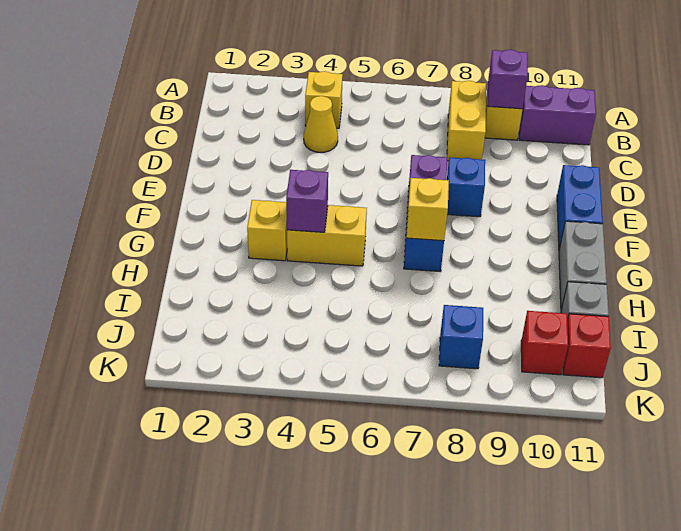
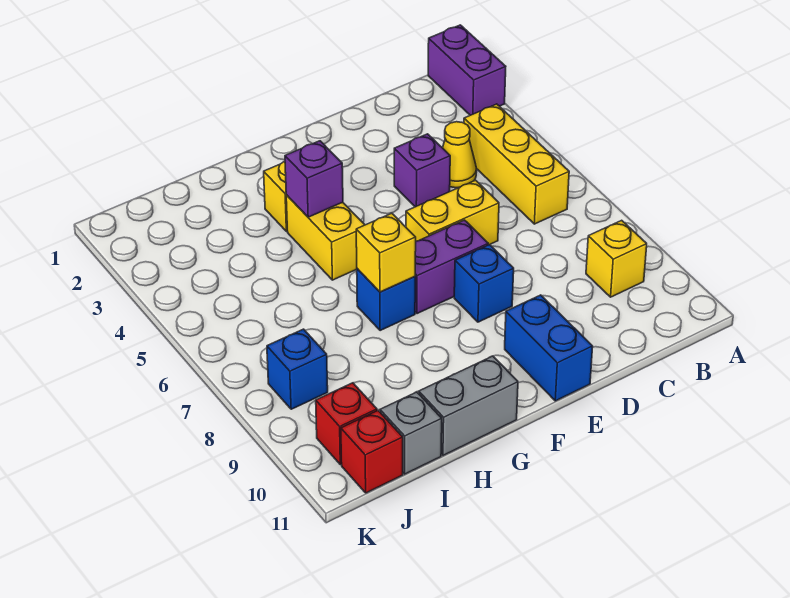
yellow 1x1 brick [305,71,343,128] -> yellow 1x3 brick [464,104,569,224]
yellow 1x2 brick [447,81,486,161] -> yellow 1x2 brick moved to [406,180,499,245]
purple 1x1 brick [488,50,528,109] -> purple 1x1 brick moved to [394,134,450,207]
purple 1x2 brick [519,85,596,145] -> purple 1x2 brick moved to [428,25,506,115]
blue 1x2 brick [557,165,603,249] -> blue 1x2 brick turned to [505,295,593,401]

